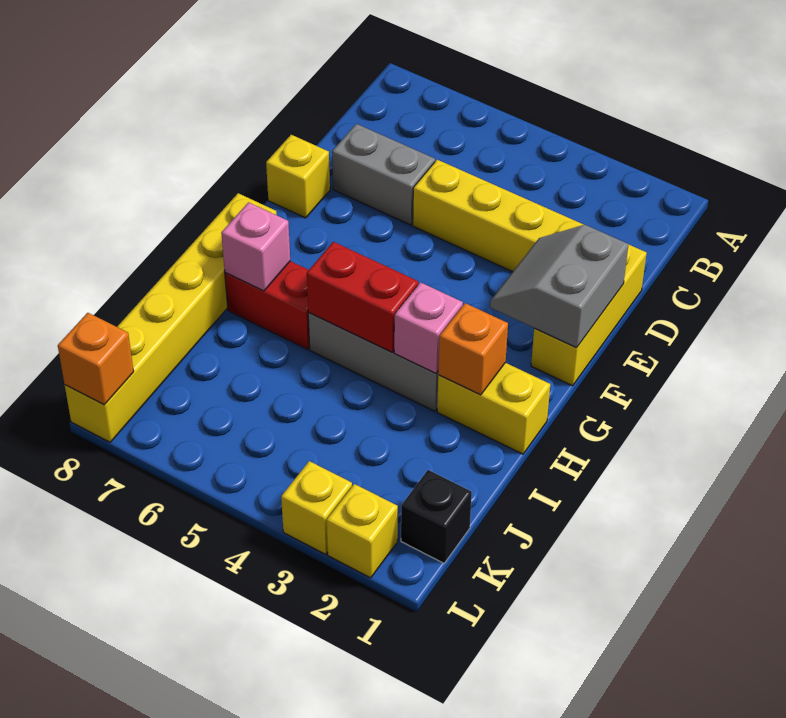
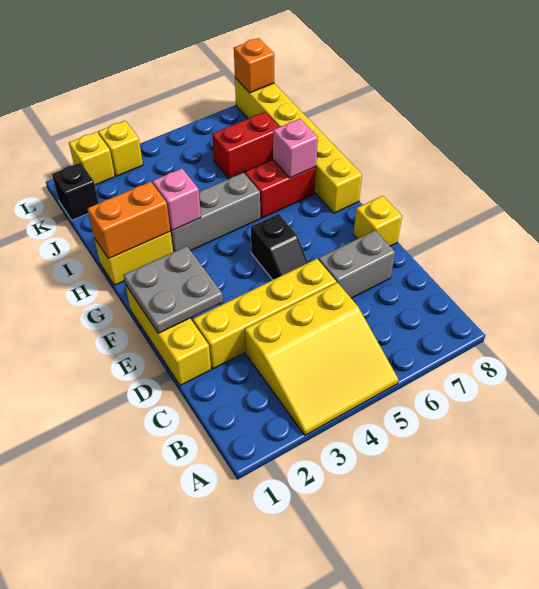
none -> yellow 3x3 slope [245,282,398,435]
grey 2x2 slope [490,225,629,348] -> grey 2x2 plate [123,246,223,333]
none -> black 1x2 slope [251,214,308,280]
orange 1x1 brick [438,303,508,395] -> orange 1x2 brick [87,182,170,259]
red 1x2 brick [307,242,418,352] -> red 1x2 brick moved to [212,112,279,179]

